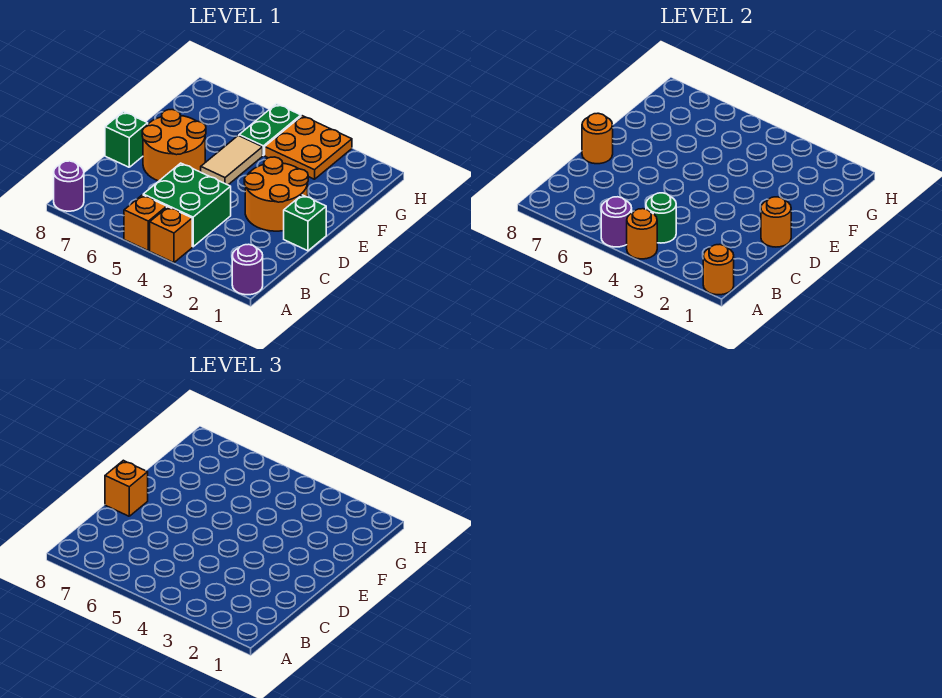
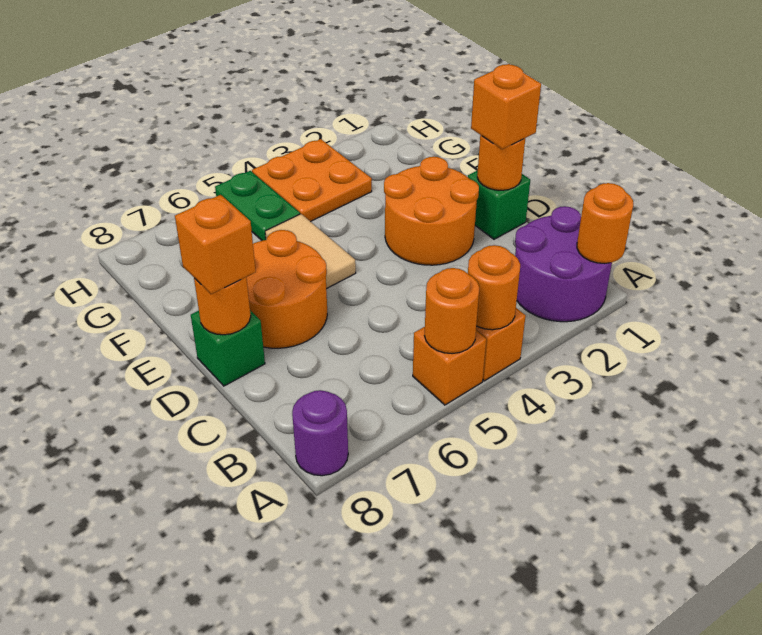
purple 1x1 round brick [232,244,263,295] -> purple 2x2 round brick [515,206,612,322]
purple 1x1 round brick [601,197,632,247] -> orange 1x1 round brick [425,268,479,354]
green 2x2 brick [143,163,231,247] -> none
green 1x1 round brick [646,193,676,243] -> none
none -> orange 1x1 brick [471,64,541,149]

